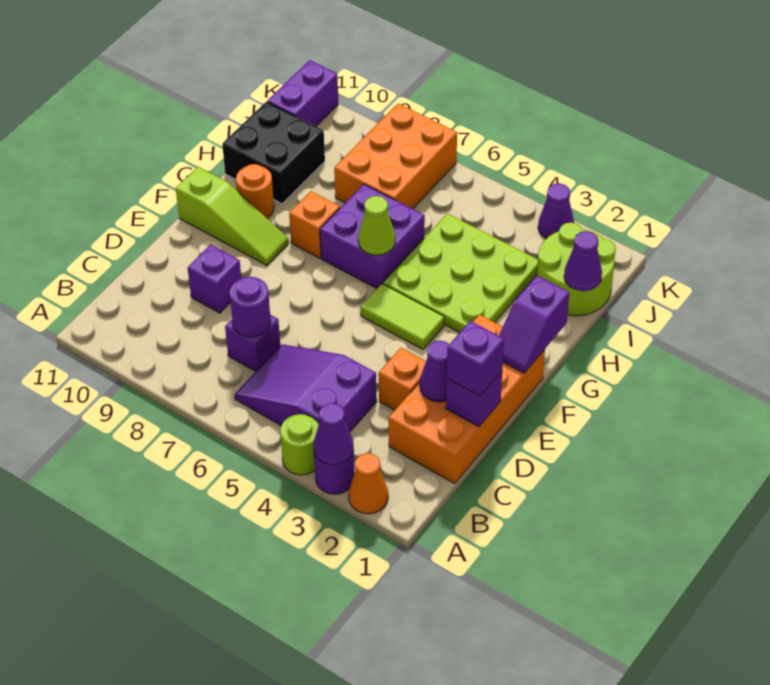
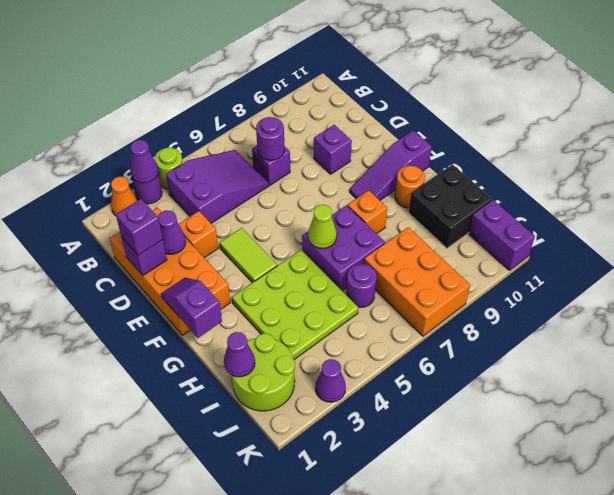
lime 1x2 tile [361,284,444,349] -> lime 1x2 tile turned to [220,228,277,283]
lime 1x3 slope [176,167,289,265] -> purple 1x3 slope [350,130,432,200]
none -> purple 1x1 round brick [346,264,377,307]

